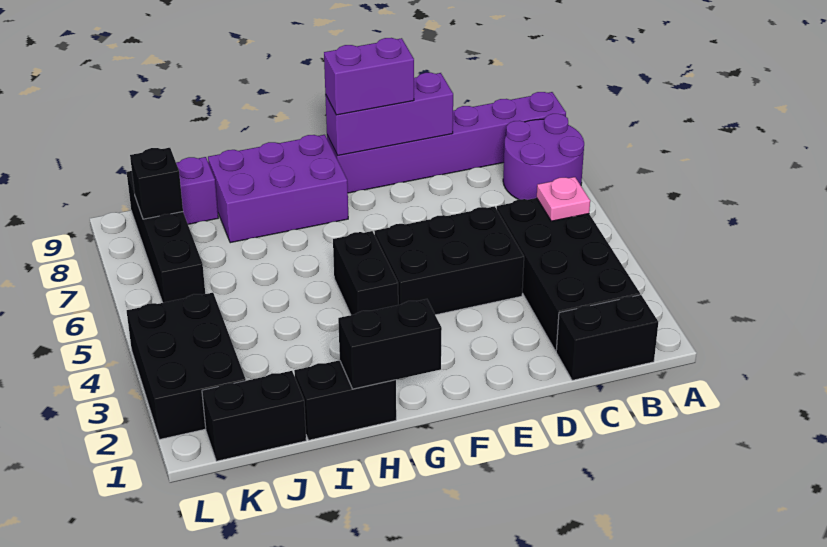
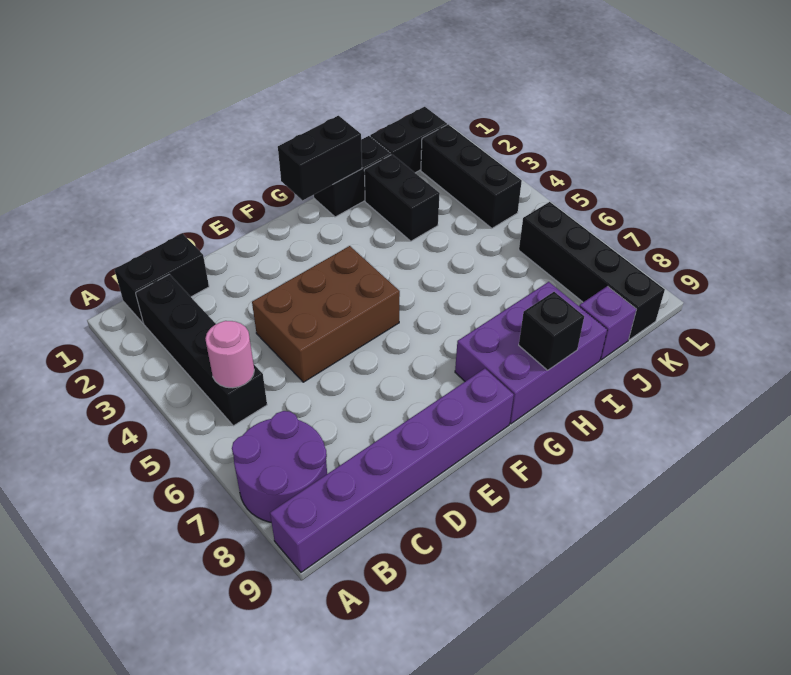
black 2x4 brick [497,198,640,351] -> black 1x4 brick [136,274,267,426]
pink 1x1 plate [537,177,590,221] -> pink 1x1 round brick [205,321,254,388]
black 2x3 brick [374,206,524,315] -> brown 2x3 brick [252,246,400,382]
purple 1x3 brick [325,73,453,155] -> none
purple 1x2 brick [324,38,414,115] -> none
black 1x2 brick [333,231,398,315] -> black 1x2 brick moved to [364,155,440,241]
black 2x3 brick [127,293,246,439] -> black 1x3 brick [421,125,522,228]
black 1x1 brick [130,148,183,219] -> black 1x1 brick moved to [519,292,584,370]

